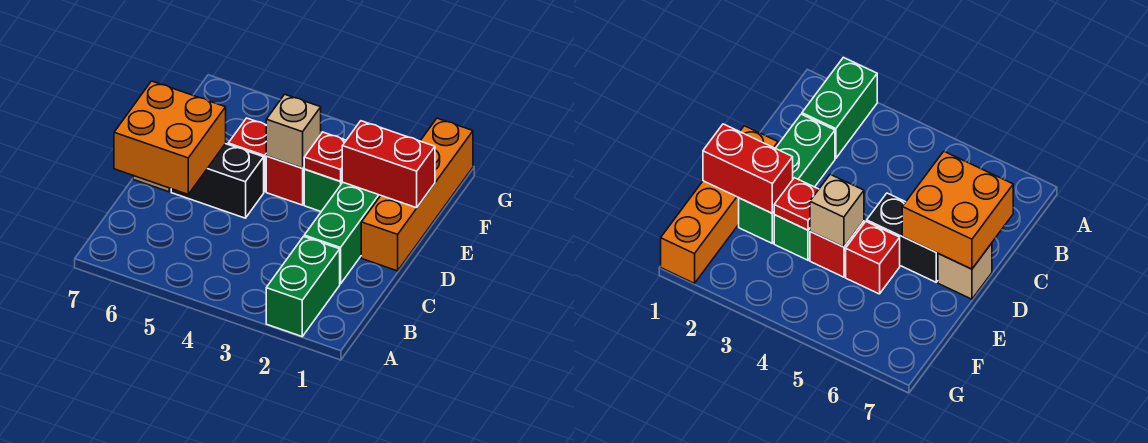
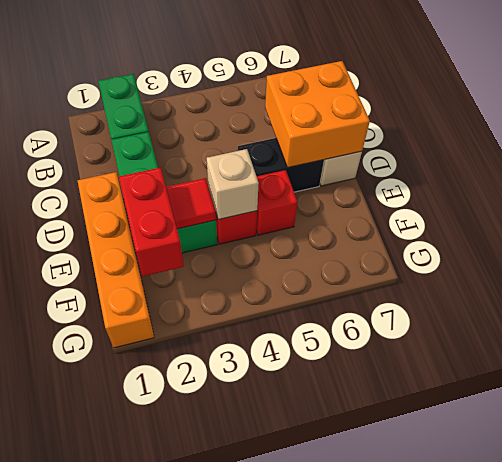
red 1x2 brick [342,121,435,208] -> red 1x2 brick turned to [119,167,184,277]
red 1x1 plate [304,132,346,181] -> red 1x1 tile [166,178,216,229]

